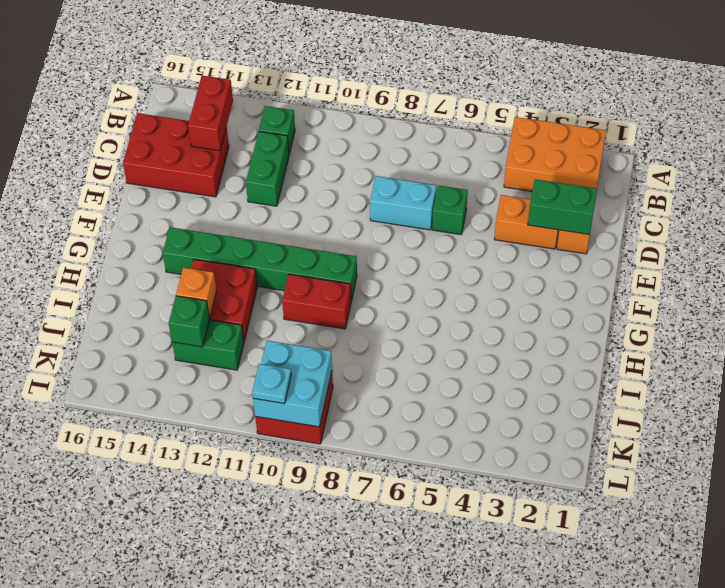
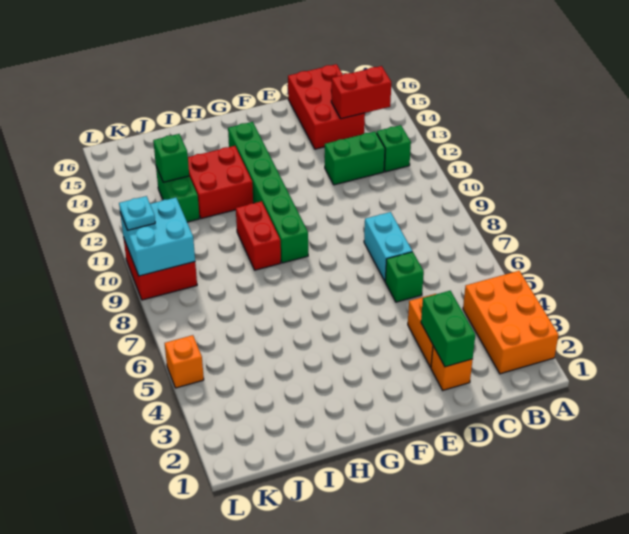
orange 1x1 brick [176,268,217,318] -> orange 1x1 brick moved to [165,335,204,388]

